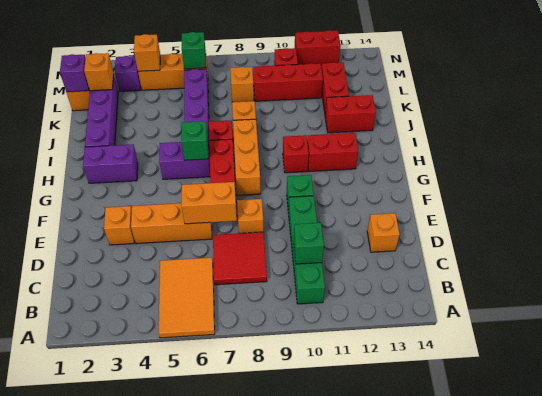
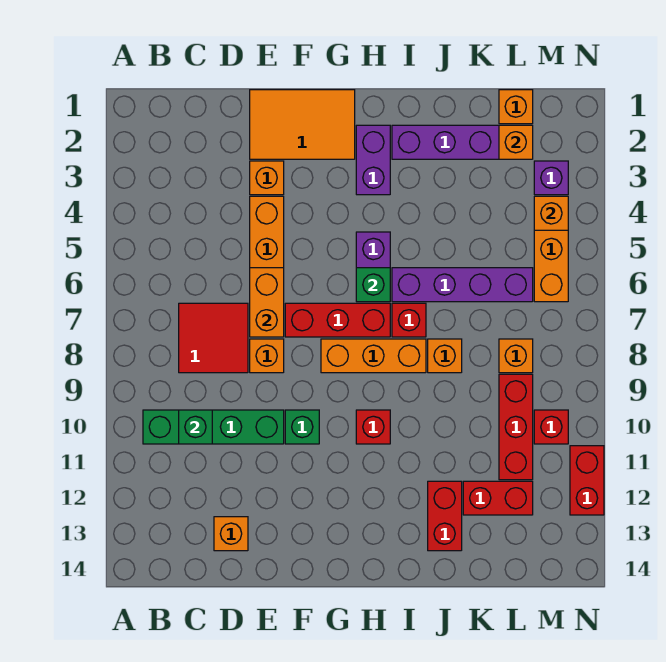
orange 2x3 tile [159,258,215,338] -> orange 2x3 tile moved to [250,90,355,159]
red 1x2 brick [307,133,358,171] -> none
purple 1x1 brick [60,54,89,92] -> none
green 1x1 brick [182,32,206,69] -> none

